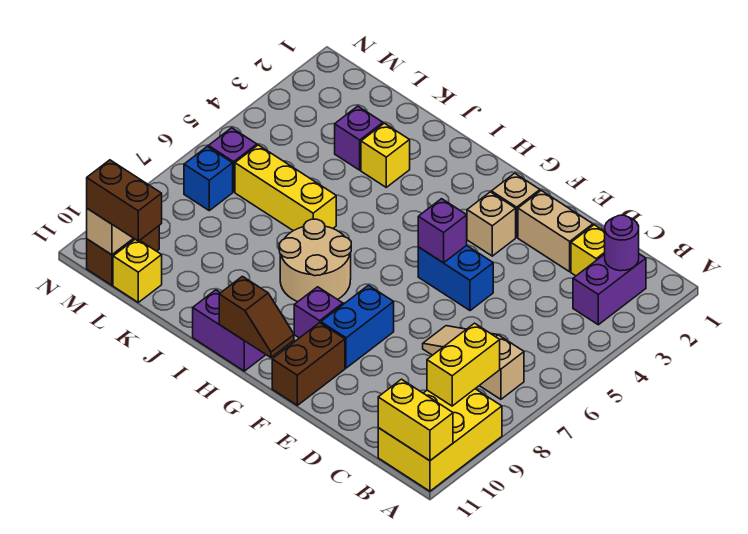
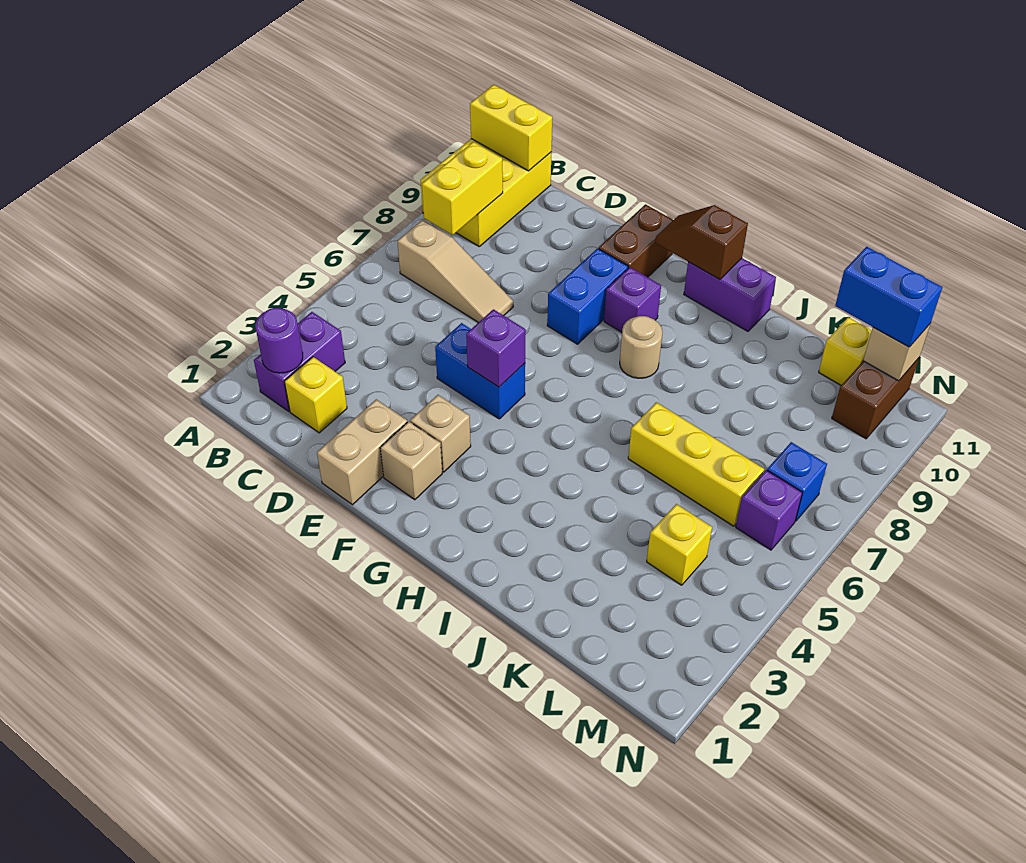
tan 1x2 brick [518,191,593,272] -> tan 1x2 brick turned to [317,399,407,505]
tan 2x2 round brick [279,219,351,302] -> tan 1x1 round brick [620,316,662,378]
yellow 1x1 brick [361,123,410,187] -> yellow 1x1 brick moved to [647,504,712,585]
purple 1x1 brick [335,106,383,170] -> none
brown 1x2 brick [87,160,162,241] -> blue 1x2 brick [835,247,942,347]

